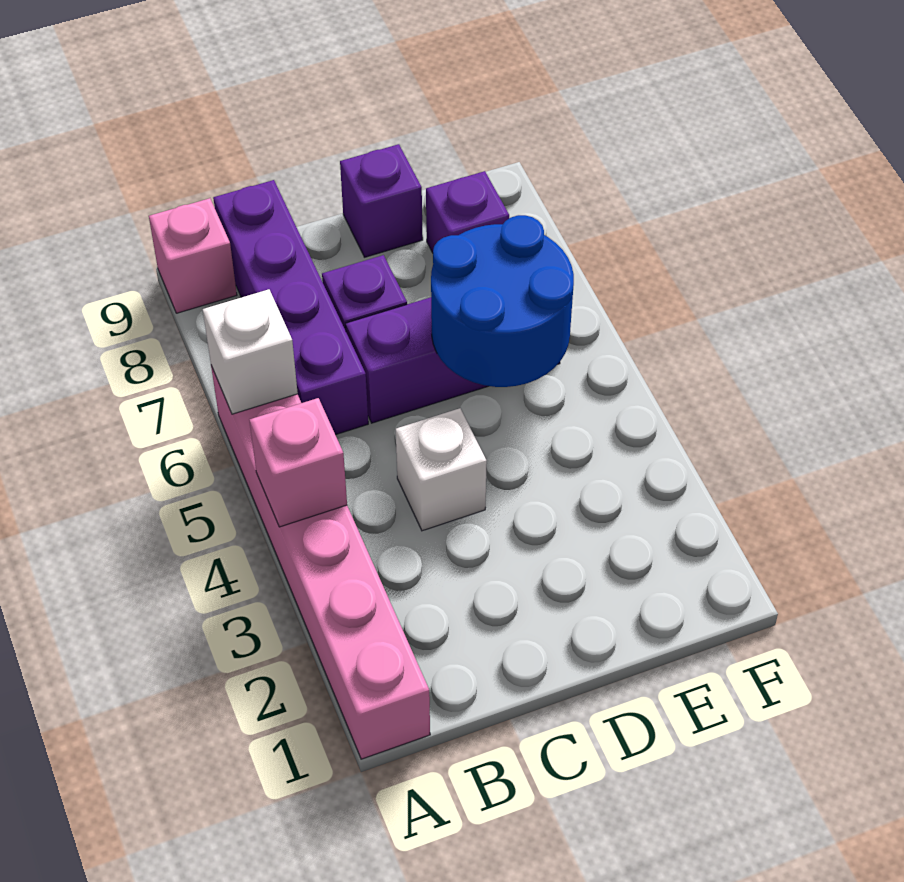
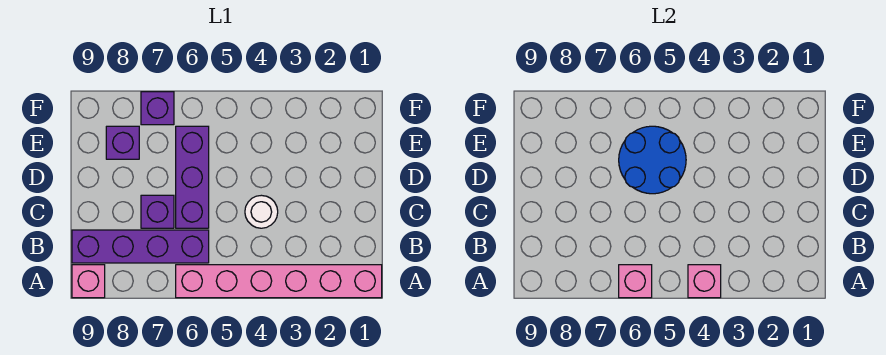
white 1x1 brick [203,289,298,414] -> pink 1x1 brick [619,265,652,298]
white 1x1 brick [396,408,487,531] -> white 1x1 round brick [245,195,278,228]
purple 1x1 brick [340,144,423,257] -> purple 1x1 brick moved to [141,92,174,125]

